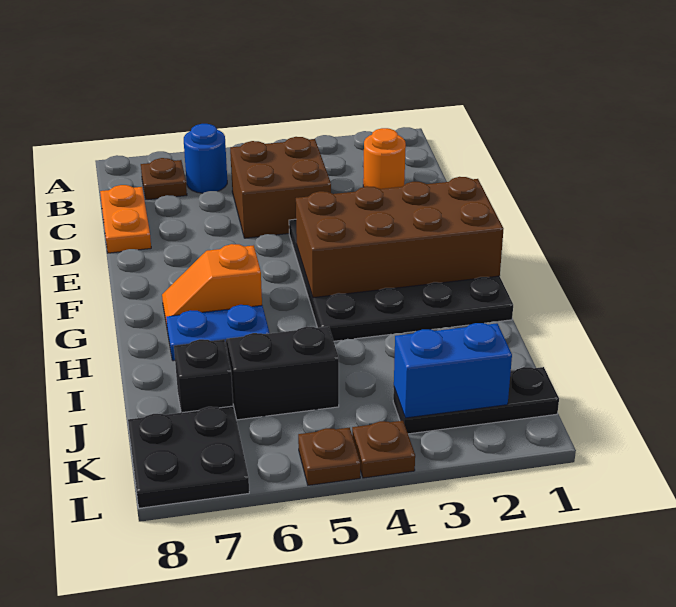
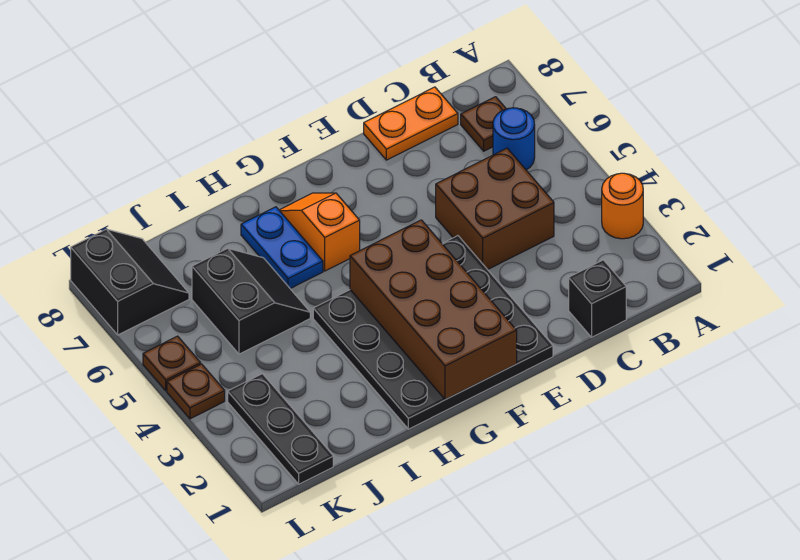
orange 1x1 round brick [363,128,406,189] -> orange 1x1 round brick moved to [602,173,643,239]
black 1x1 brick [174,339,233,413] -> black 1x1 brick moved to [569,260,626,337]
blue 1x2 brick [394,323,512,418] -> none
black 2x2 plate [128,406,249,508] -> black 2x2 slope [71,229,189,335]

